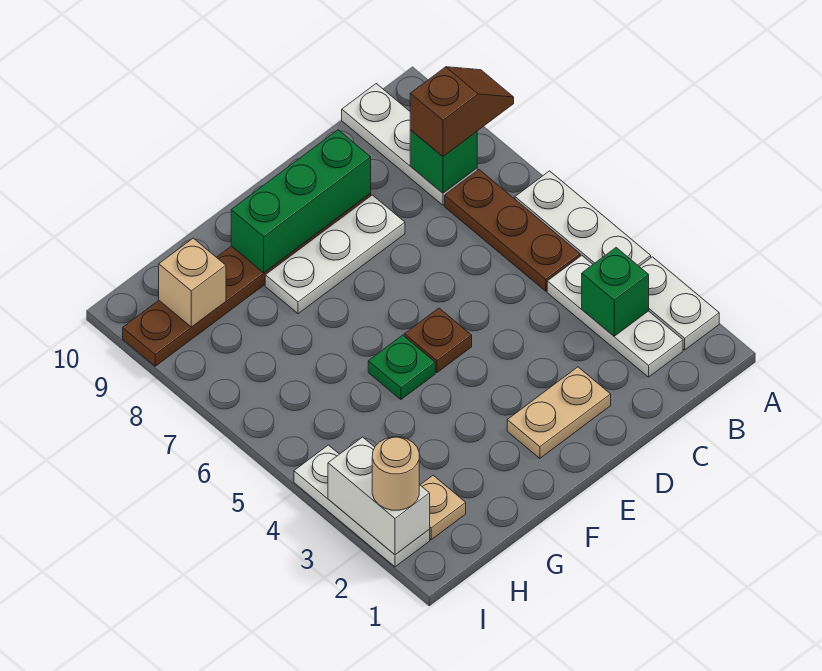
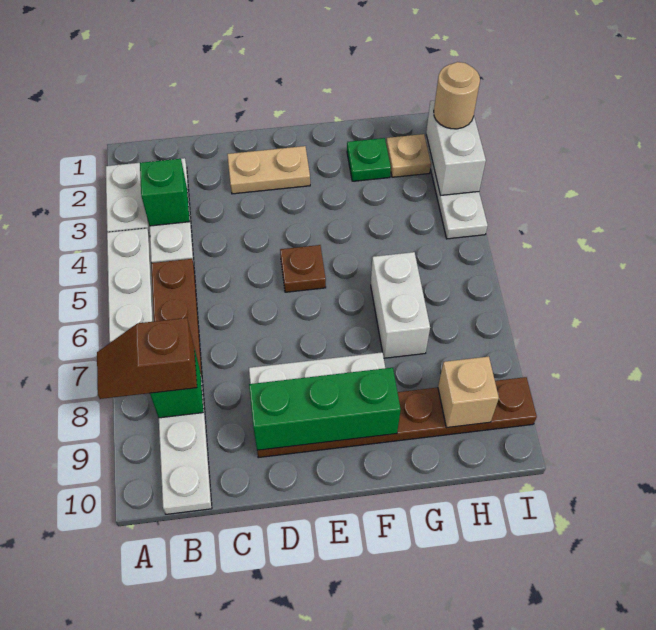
green 1x1 plate [368,335,435,400] -> green 1x1 plate moved to [347,138,391,181]
none -> white 1x2 brick [371,252,430,358]

